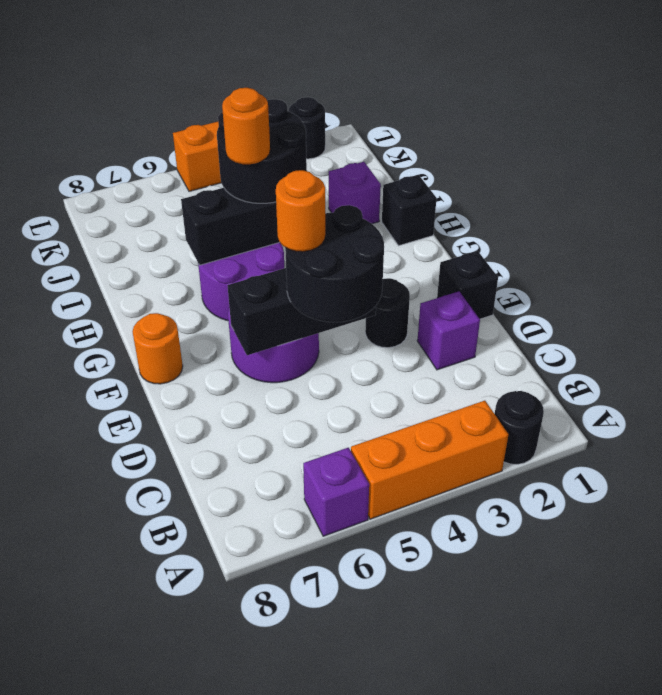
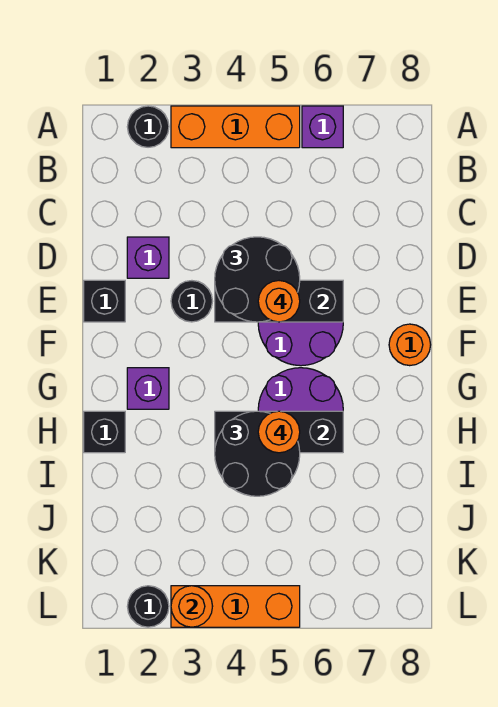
purple 1x1 brick [329,162,381,224] -> purple 1x1 brick moved to [127,368,169,409]
none -> orange 1x1 round brick [171,586,213,627]

